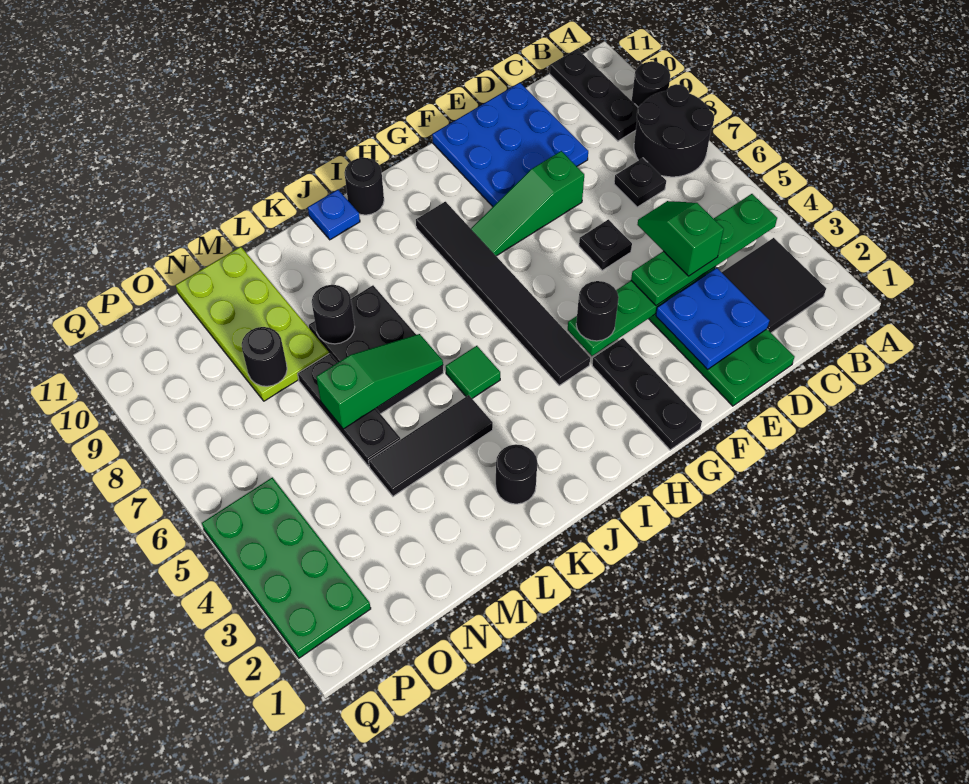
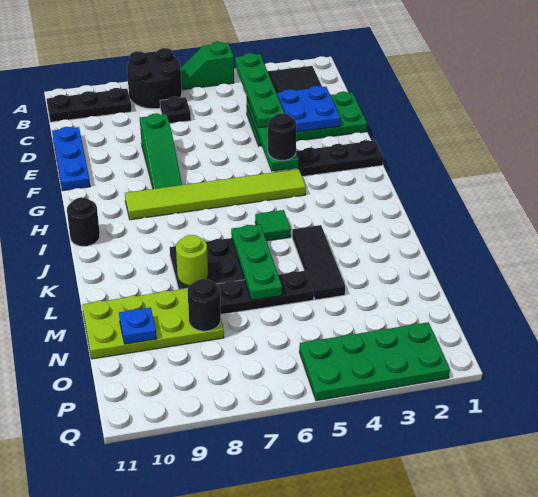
black 1x1 round brick [632,61,670,107] -> none
green 1x2 slope [637,201,724,276] -> green 1x2 slope moved to [181,42,234,90]
blue 3x3 plate [432,83,588,207] -> blue 1x3 plate [52,127,90,191]
black 1x1 plate [579,220,632,270] -> none
black 1x6 tile [416,202,590,385] -> lime 1x6 tile [125,169,306,220]
blue 1x1 plate [308,190,360,240] -> blue 1x1 plate moved to [119,308,157,344]
black 1x1 round brick [496,444,537,504] -> none
green 1x3 slope [316,334,443,429] -> green 1x3 plate [231,224,282,300]
black 1x1 round brick [312,285,355,344] -> lime 1x1 round brick [176,235,208,286]

